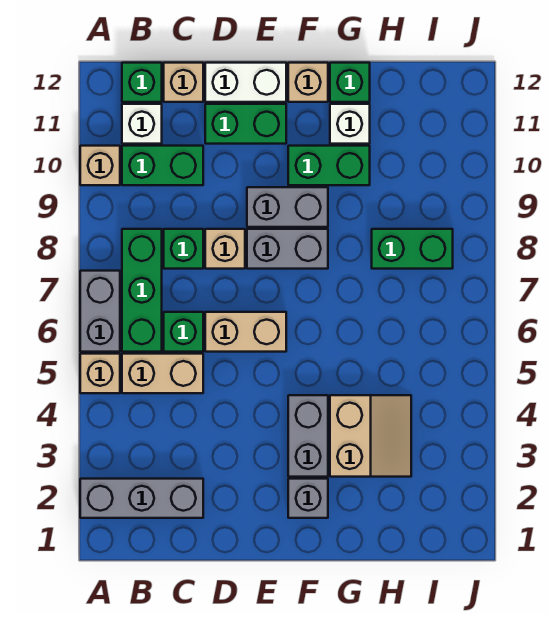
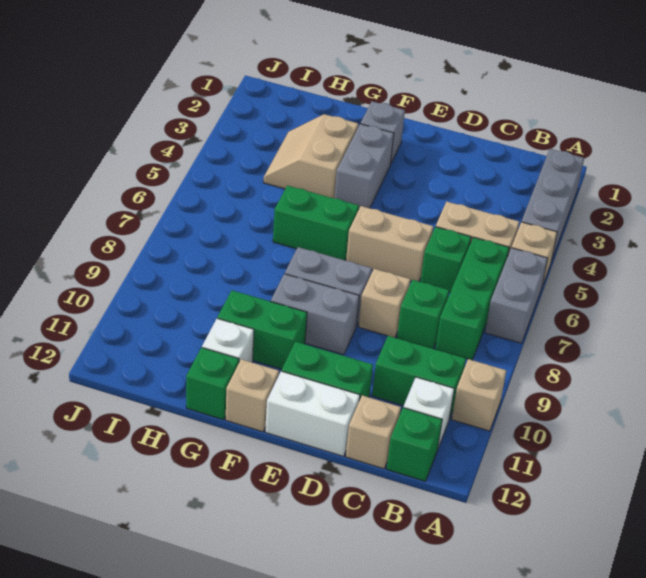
grey 1x3 brick [80,479,203,518] -> grey 1x3 brick turned to [522,149,584,261]
green 1x2 brick [372,229,453,269] -> green 1x2 brick moved to [273,186,359,260]

